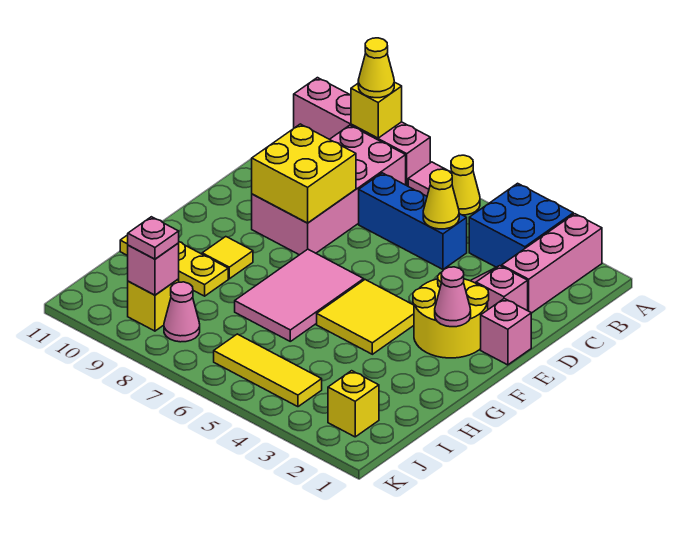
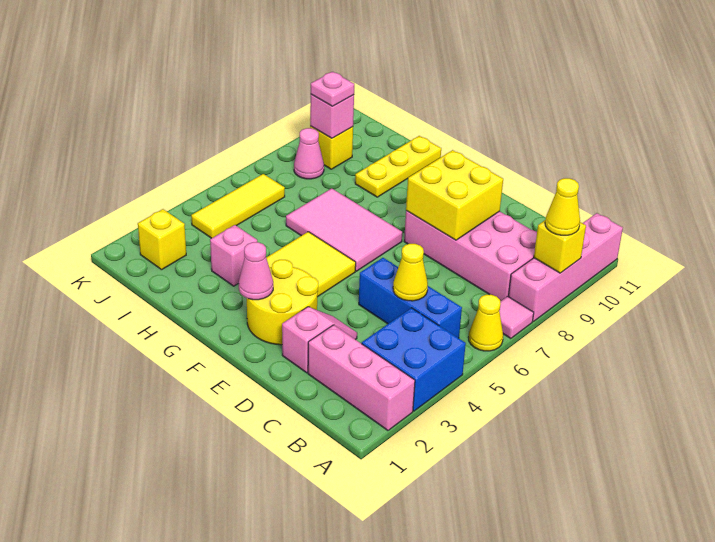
blue 1x3 brick [359,173,467,269] -> blue 1x3 brick turned to [359,258,462,338]
pink 1x1 brick [481,299,531,365] -> pink 1x1 brick moved to [210,225,257,286]
yellow 1x1 tile [202,237,253,279] -> none

